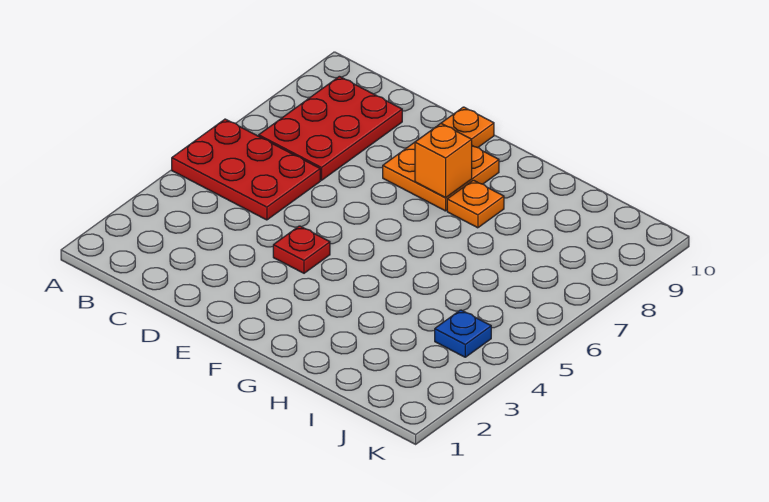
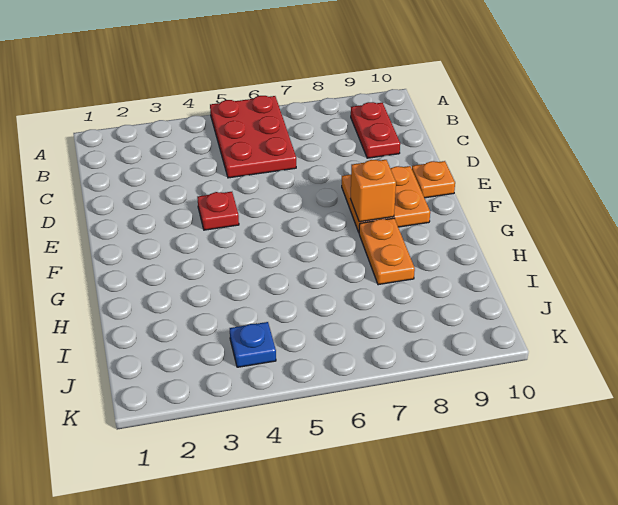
red 2x3 plate [259,76,402,180] -> red 1x2 plate [351,102,400,158]
orange 1x1 plate [447,180,504,228] -> orange 1x2 plate [359,218,415,285]

